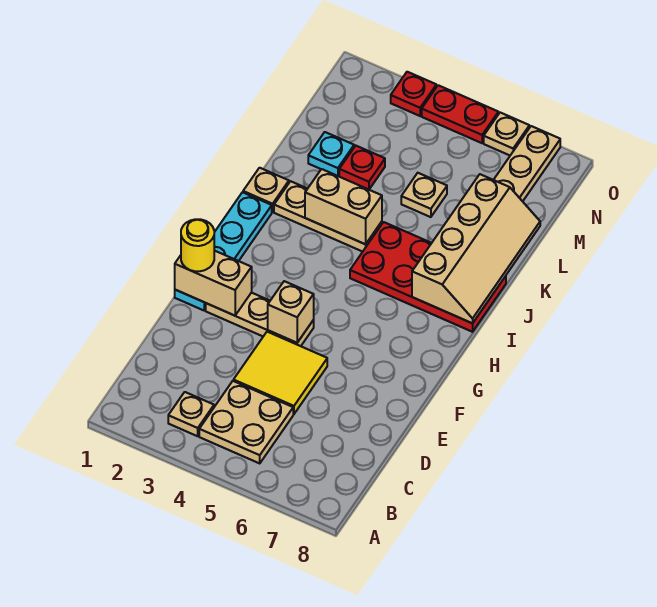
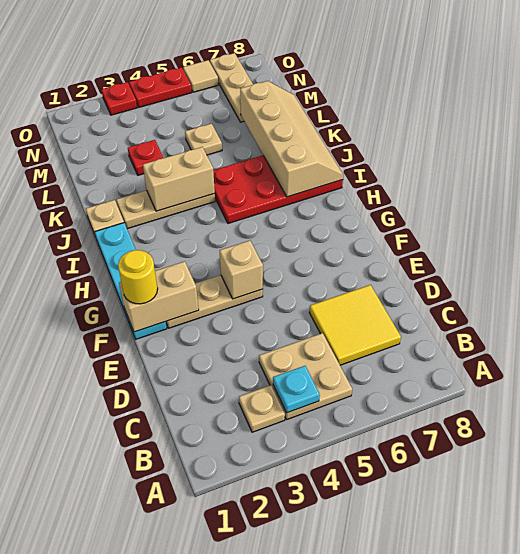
yellow 2x2 tile [234,332,327,414] -> yellow 2x2 tile moved to [309,285,401,365]
cyan 1x1 plate [308,132,354,176] -> cyan 1x1 plate moved to [273,366,320,413]
tan 1x1 plate [484,113,529,155] -> tan 1x1 tile [183,60,218,92]

